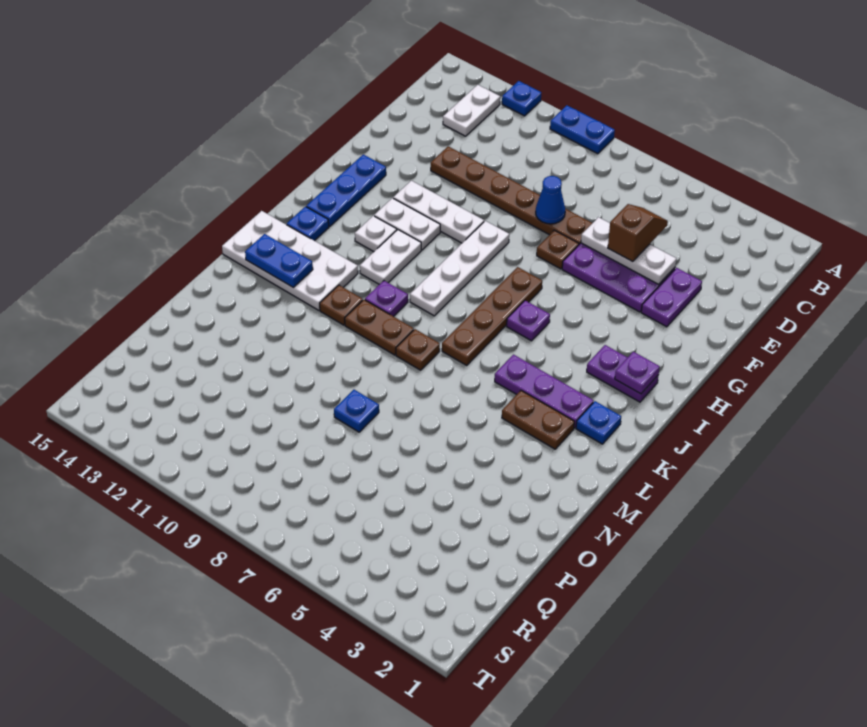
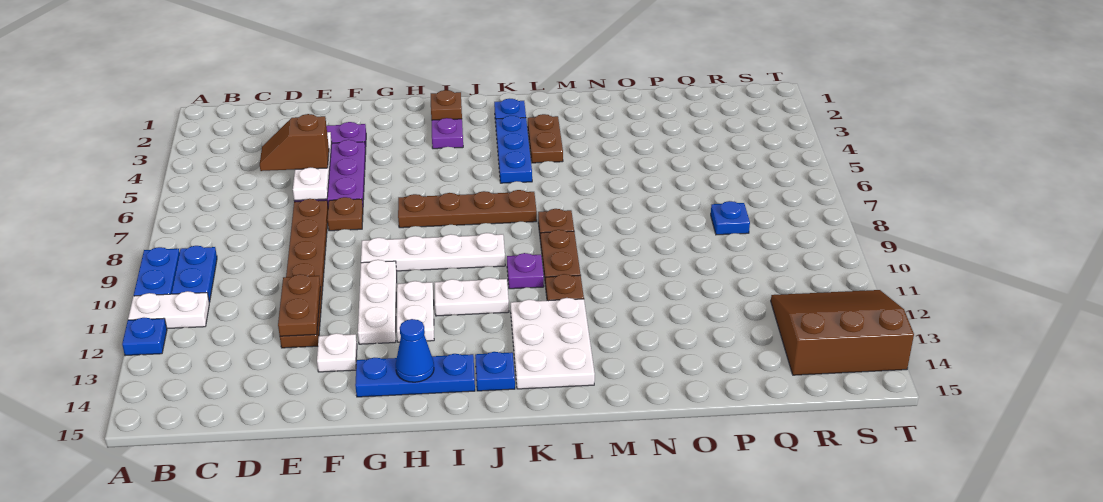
white 1x2 plate [443,85,500,136] -> white 1x2 plate moved to [128,291,209,329]
blue 1x1 cone [536,176,565,224] -> blue 1x1 cone moved to [396,319,434,382]
none -> brown 1x2 plate [278,274,321,336]
purple 1x1 plate [615,352,660,394] -> brown 1x1 plate [431,90,462,120]
purple 1x1 plate [507,300,550,341] -> none
white 1x1 plate [355,216,397,252] -> white 1x1 plate moved to [317,333,357,372]
purple 1x3 plate [495,355,594,428] -> blue 1x3 plate [496,116,532,183]
white 2x4 plate [222,211,358,310] -> white 2x3 plate [511,298,595,389]
blue 1x2 plate [245,234,313,287] -> blue 1x2 plate moved to [172,246,217,302]
blue 1x1 plate [334,390,379,432] -> blue 1x1 plate moved to [711,201,750,235]
none -> brown 3x3 slope [771,290,914,375]

